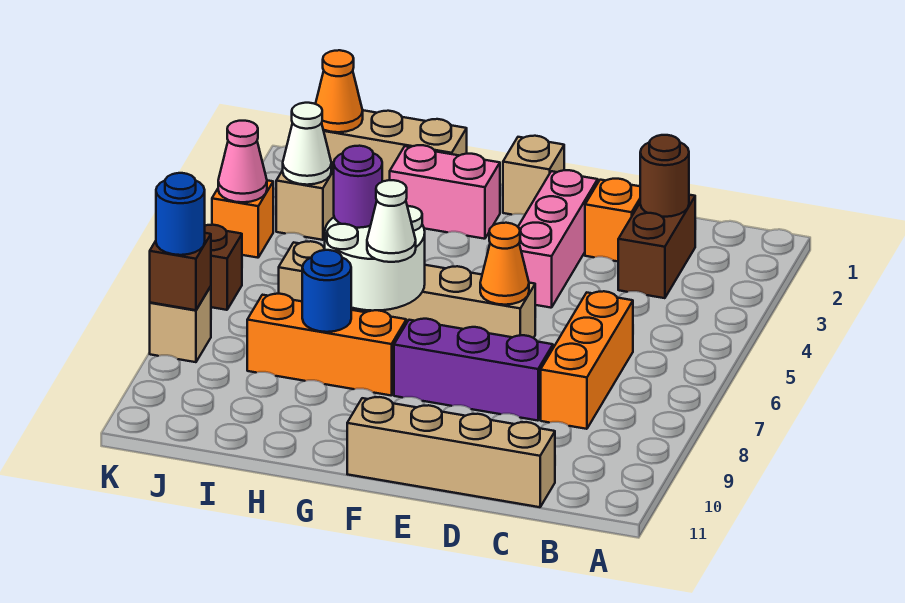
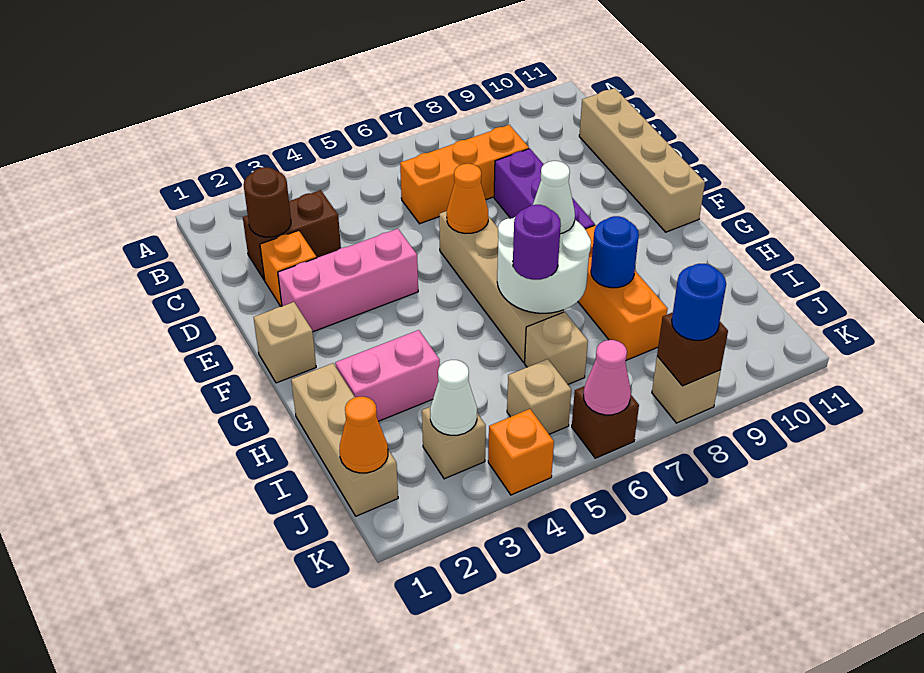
pink 1x2 brick [390,145,500,239] -> pink 1x2 brick turned to [335,330,440,421]
none -> tan 1x1 brick [507,359,571,434]
pink 1x1 cone [218,121,267,202] -> pink 1x1 cone moved to [584,340,631,415]

